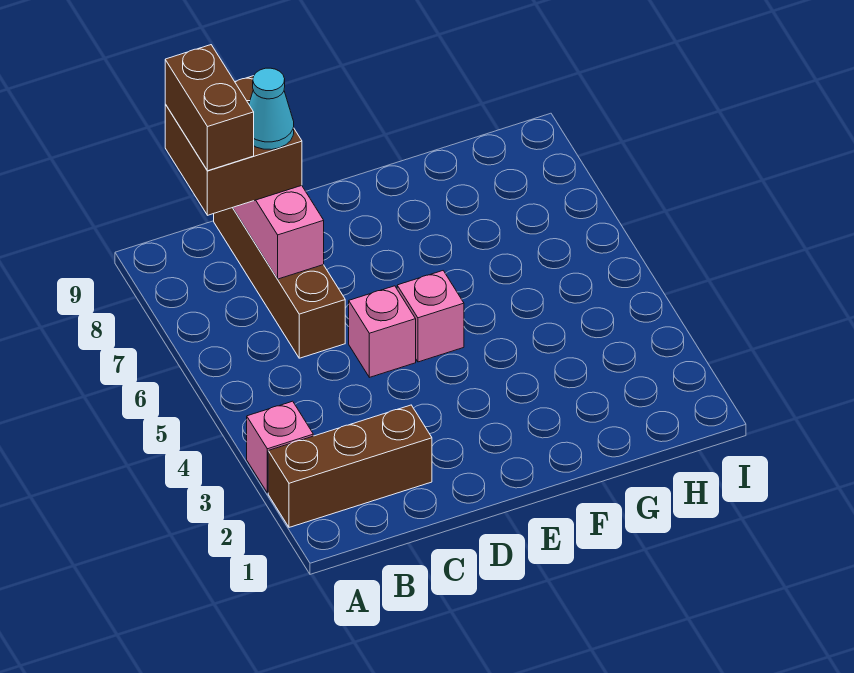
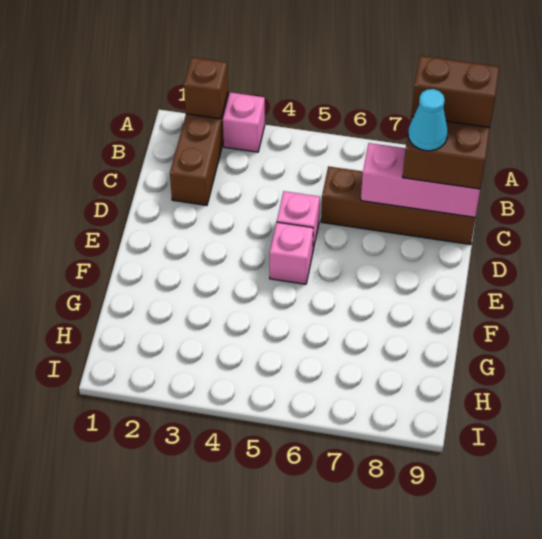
none -> brown 1x1 brick [184,58,228,119]

